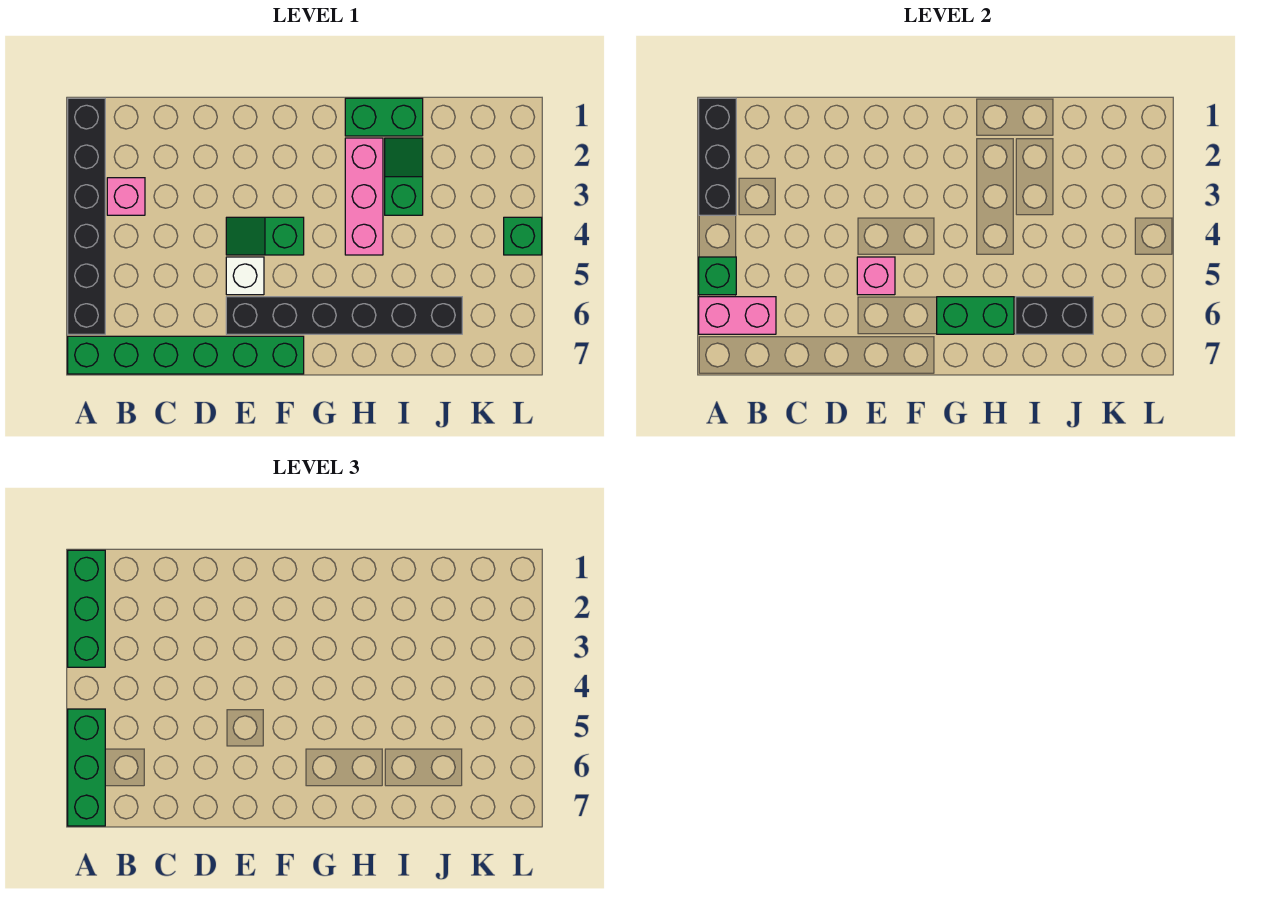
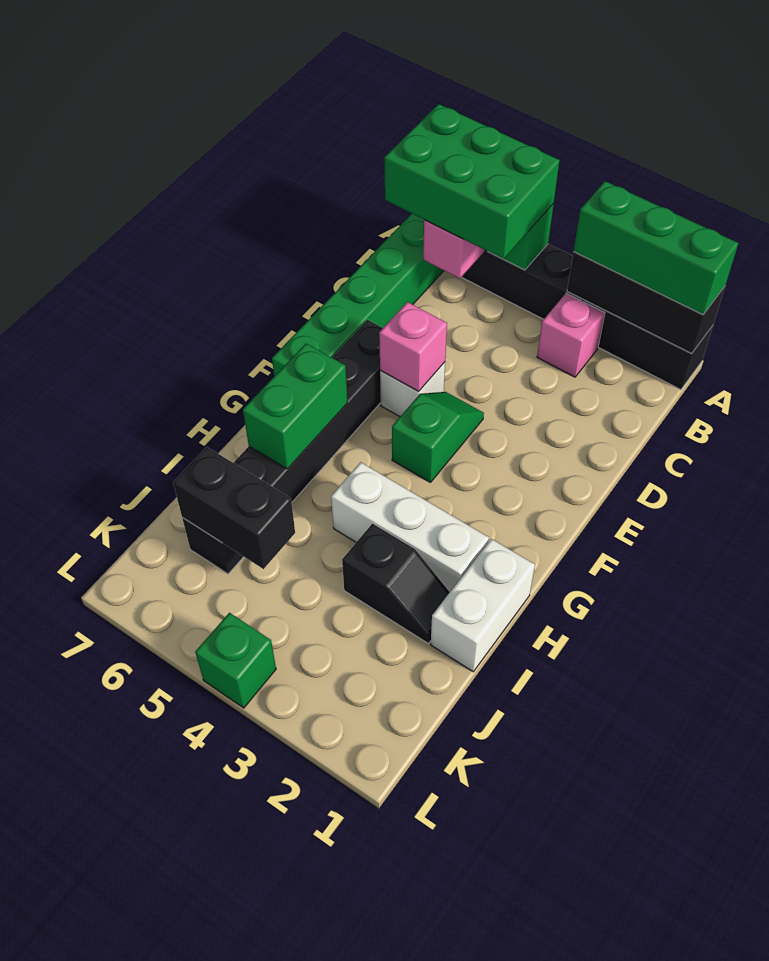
green 1x3 brick [68,709,105,826] -> green 2x3 brick [385,104,560,259]
green 1x2 brick [345,98,423,136] -> white 1x2 brick [431,539,535,672]
pink 1x3 brick [345,138,383,255] -> white 1x3 brick [331,462,489,592]
green 1x2 slope [385,138,423,215] -> black 1x2 slope [342,524,450,643]
black 1x2 brick [1016,297,1093,334] -> black 1x2 brick turned to [173,447,295,569]

